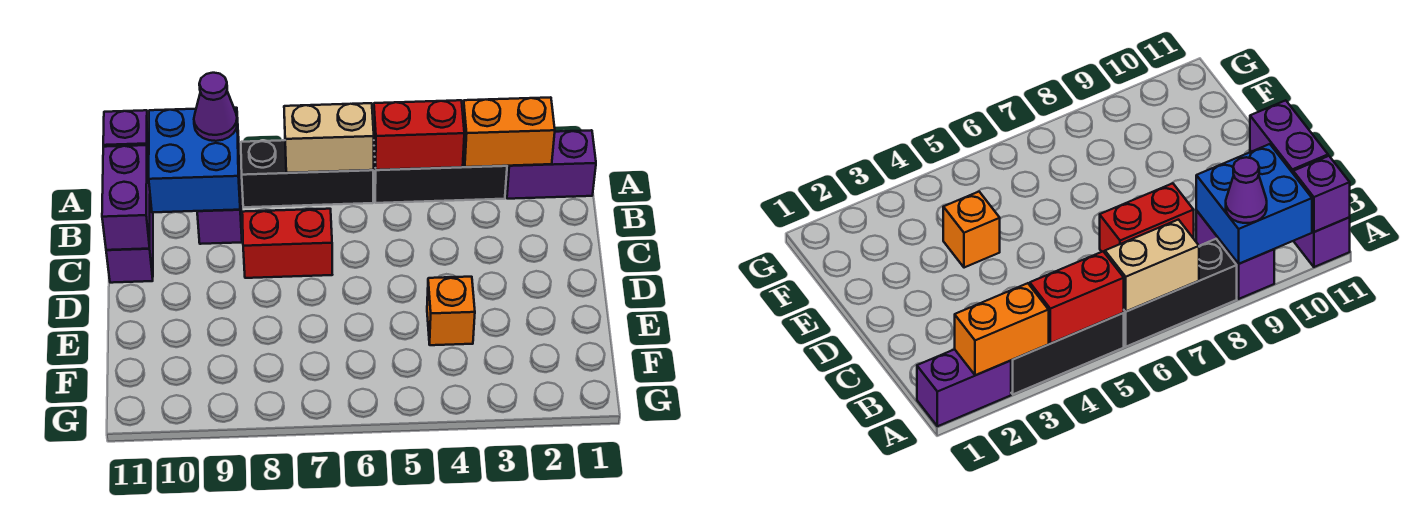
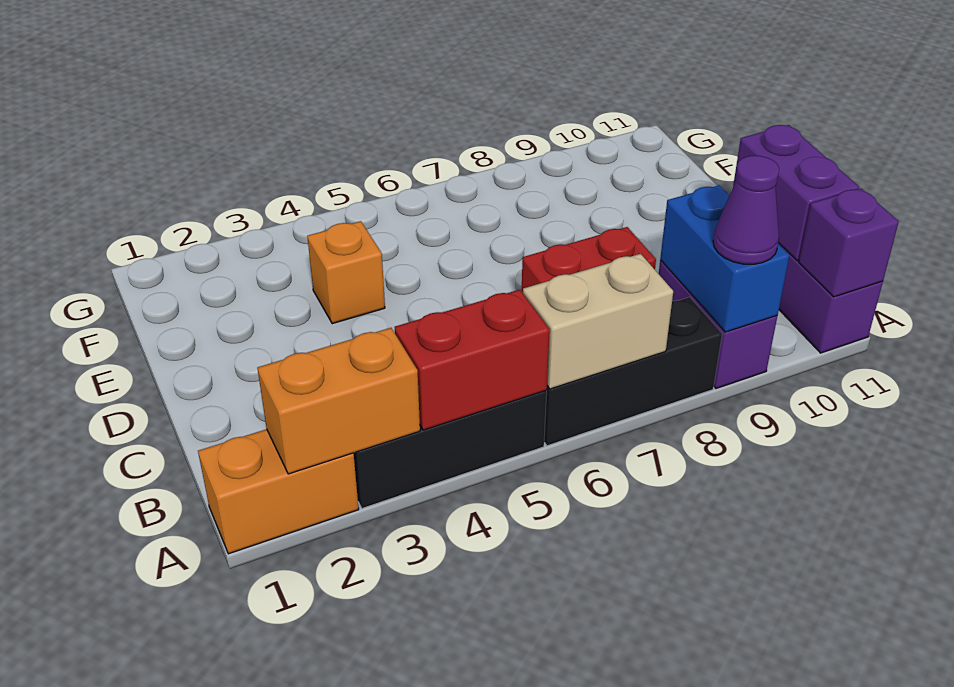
purple 1x2 brick [506,130,596,199] -> orange 1x2 brick [198,429,359,554]
blue 2x2 brick [148,108,240,212] -> blue 1x2 brick [660,185,790,332]

